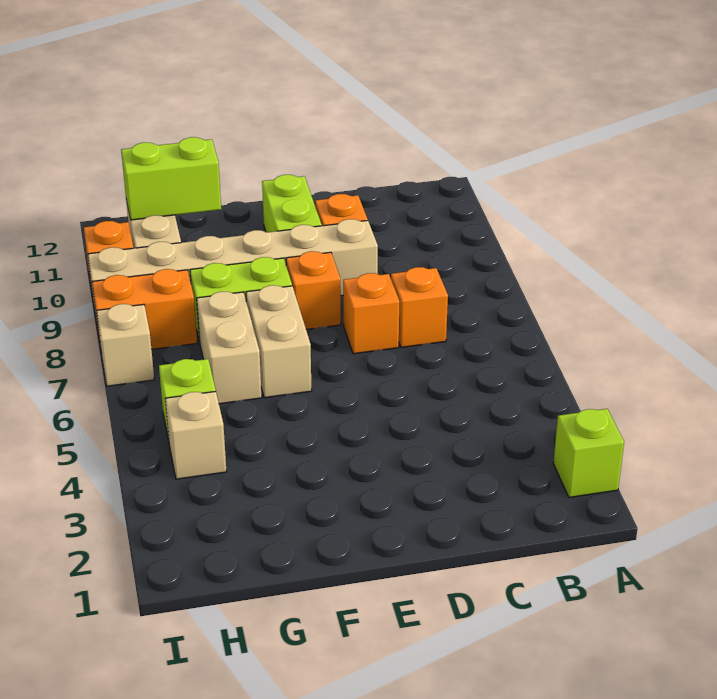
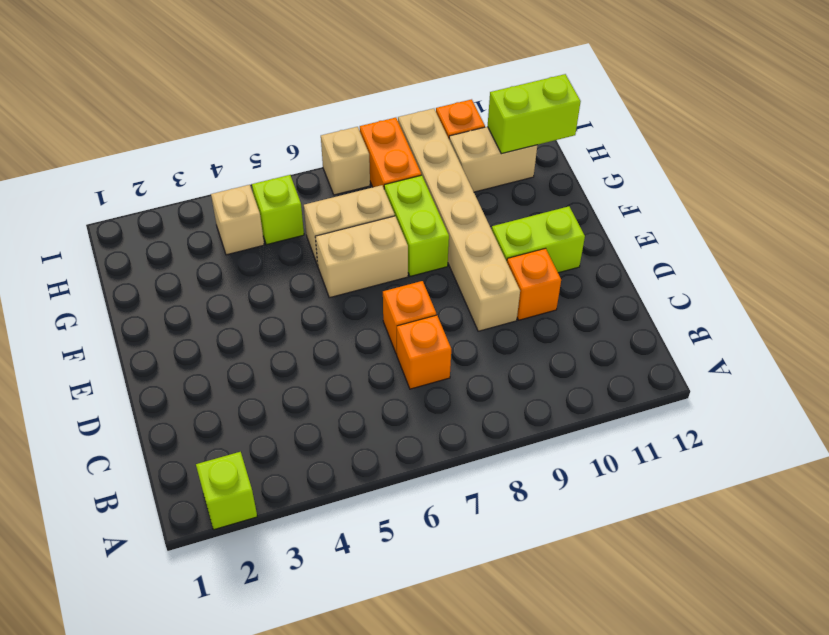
orange 1x1 brick [286,251,341,329] -> none
lime 1x2 brick [121,137,221,220] -> lime 1x2 brick turned to [488,74,581,154]

